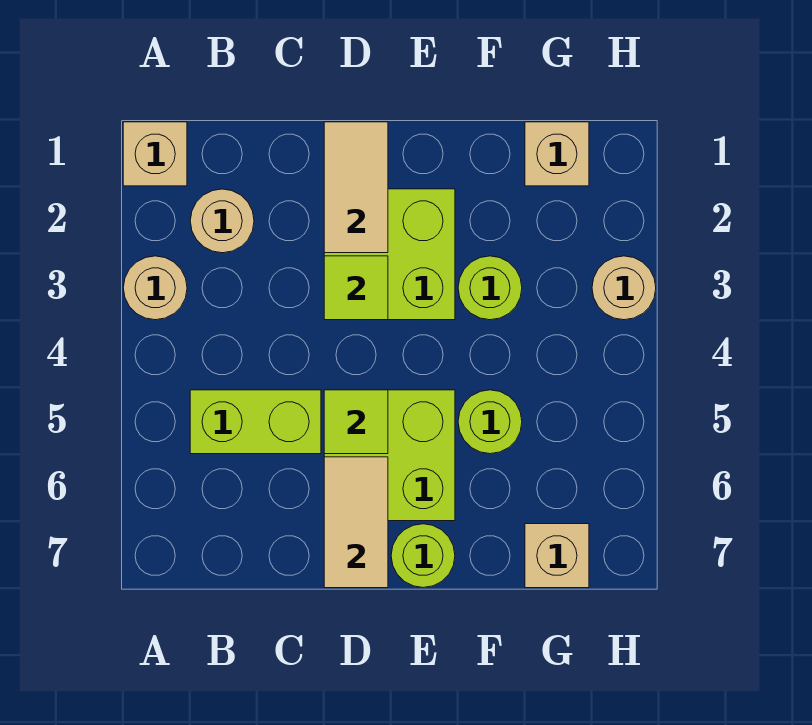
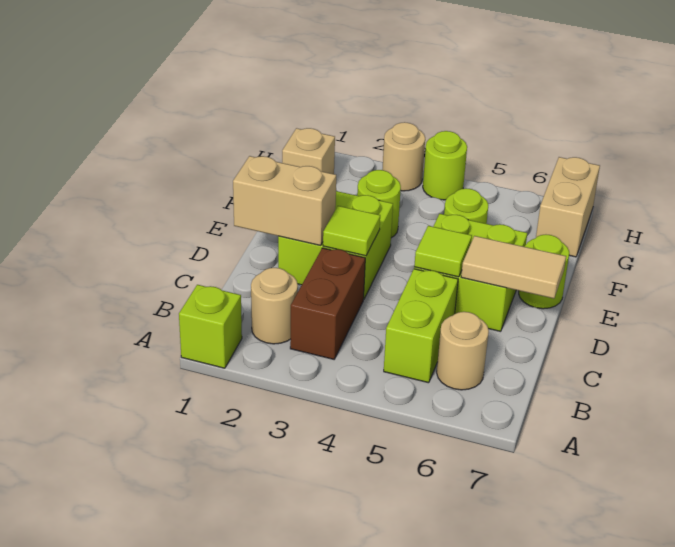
tan 1x1 brick [123,122,187,186] -> lime 1x1 brick [179,285,242,368]
tan 1x1 round brick [123,256,187,320] -> tan 1x1 round brick moved to [437,312,489,390]
none -> brown 1x2 brick [290,248,365,359]
tan 1x2 tile [324,122,388,253] -> tan 1x2 brick [233,156,336,245]
tan 1x1 brick [525,524,589,588] -> tan 1x2 brick [536,157,600,257]
none -> lime 1x1 round brick [423,131,467,200]

